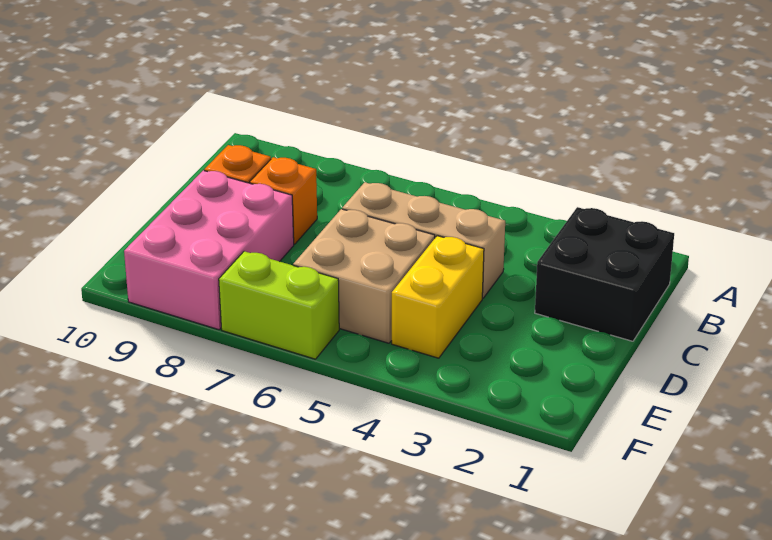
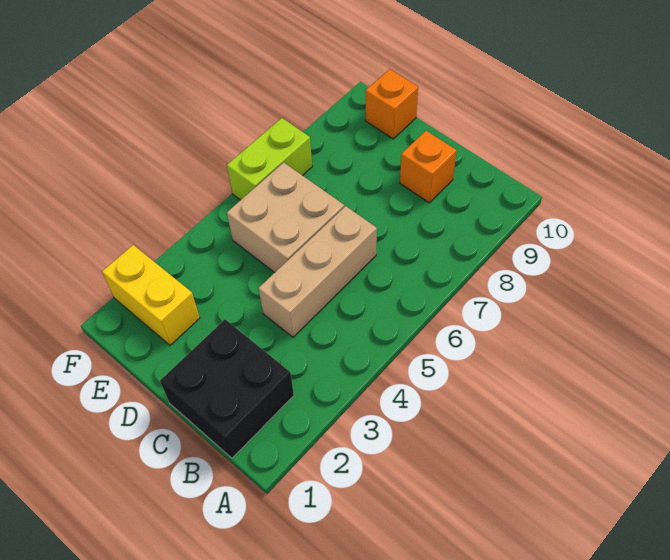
orange 1x1 brick [250,157,317,244] -> orange 1x1 brick moved to [366,69,418,139]
yellow 1x2 brick [392,236,484,358] -> yellow 1x2 brick moved to [102,245,200,345]
pink 2x3 brick [124,170,294,330] -> none

